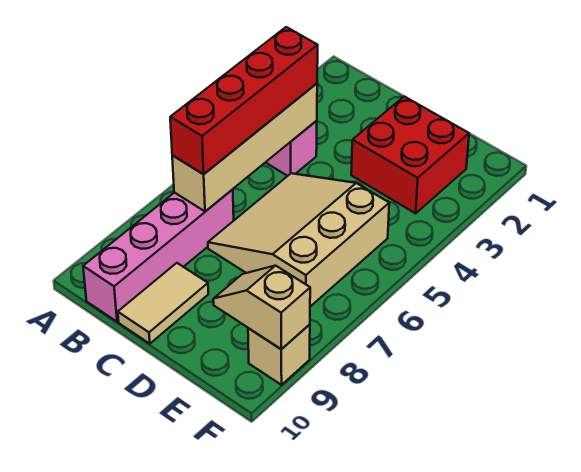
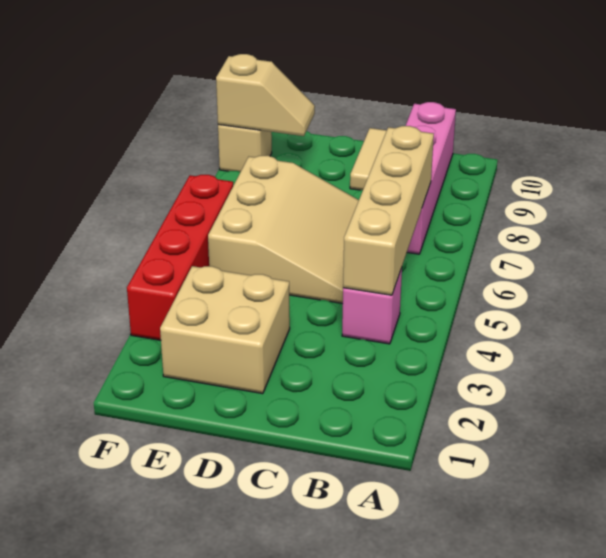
red 1x4 brick [170,27,318,174] -> red 1x4 brick moved to [127,175,233,340]
red 2x2 brick [351,96,469,213] -> tan 2x2 brick [160,266,290,394]

